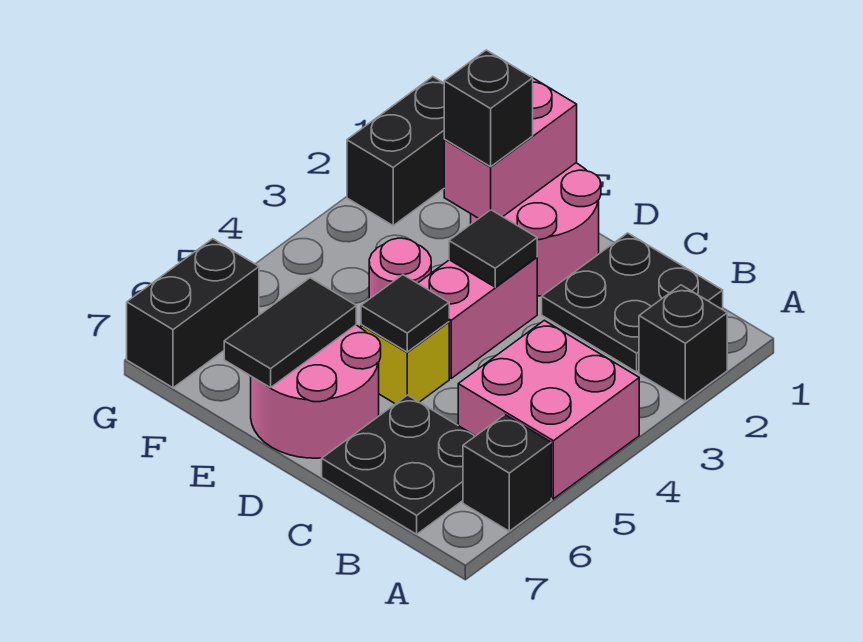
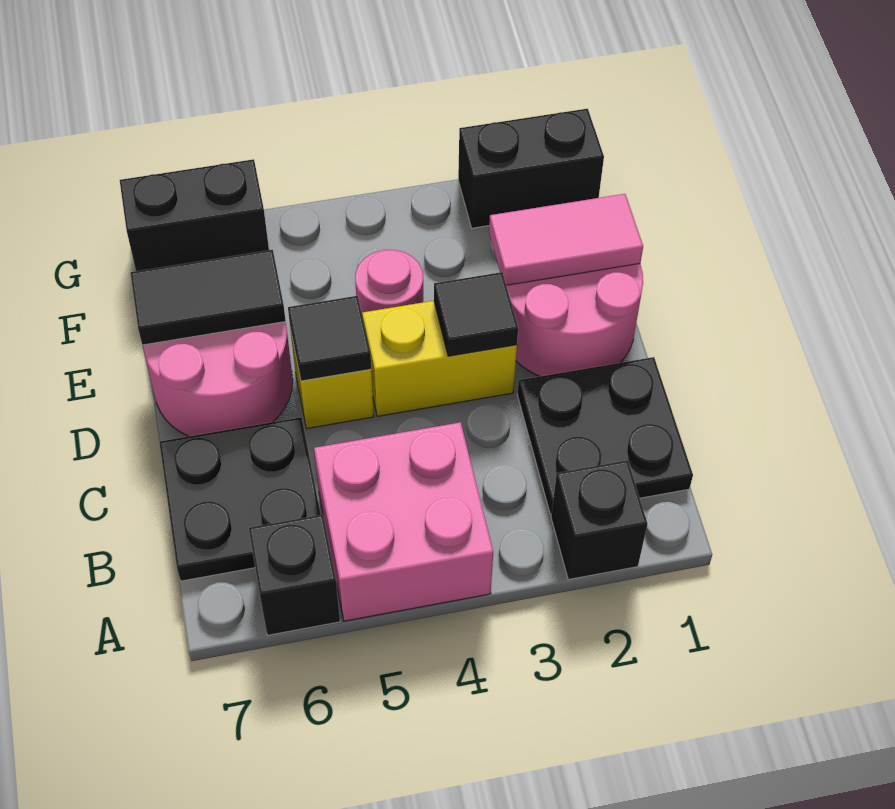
pink 1x2 brick [418,257,537,378] -> yellow 1x2 brick [362,301,517,416]
pink 1x2 brick [444,78,577,219] -> pink 1x2 tile [489,194,643,285]
black 1x1 brick [444,50,533,167] -> none

